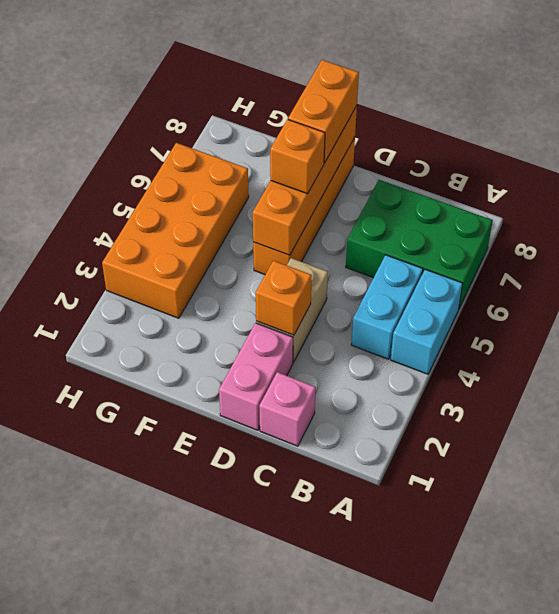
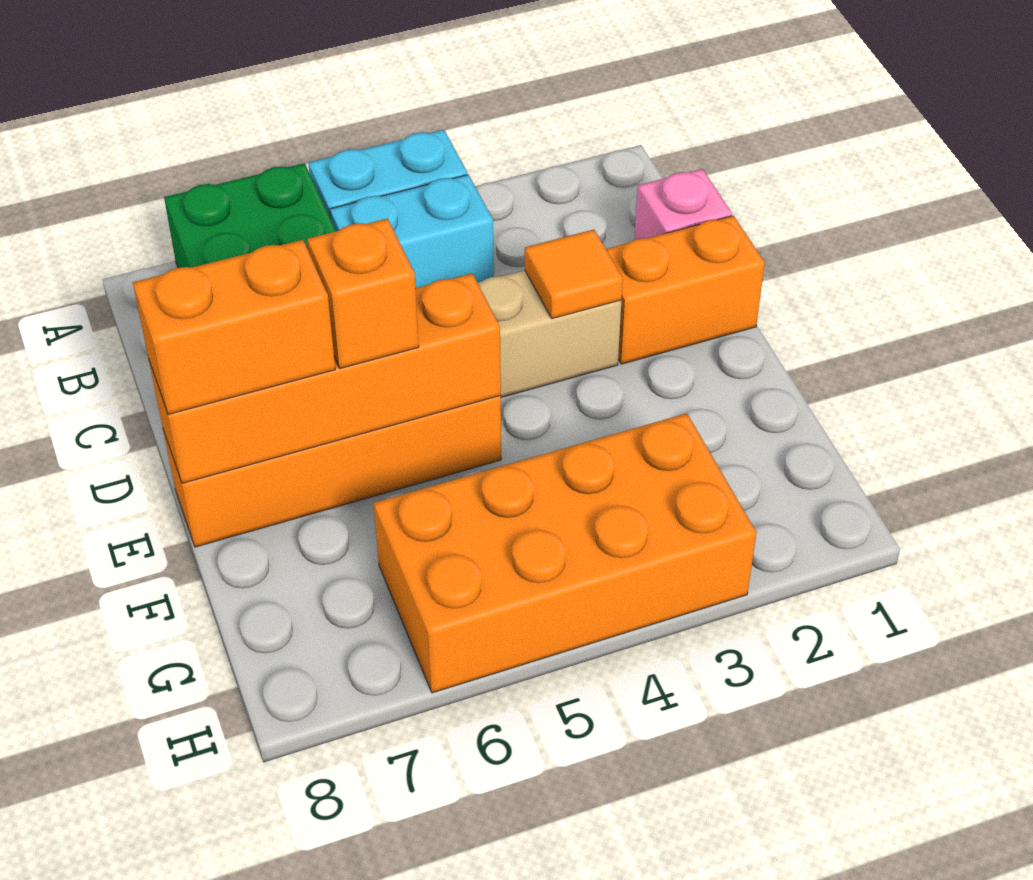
pink 1x2 brick [219,323,293,430] -> orange 1x2 brick [606,216,765,364]
orange 1x1 brick [256,261,312,335] -> orange 1x1 tile [525,230,623,319]

